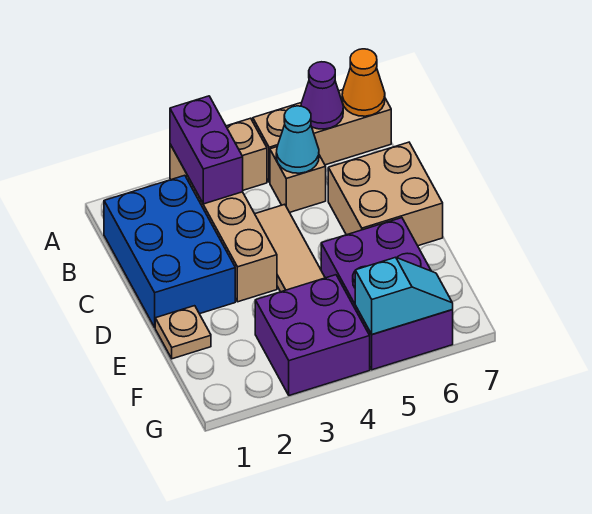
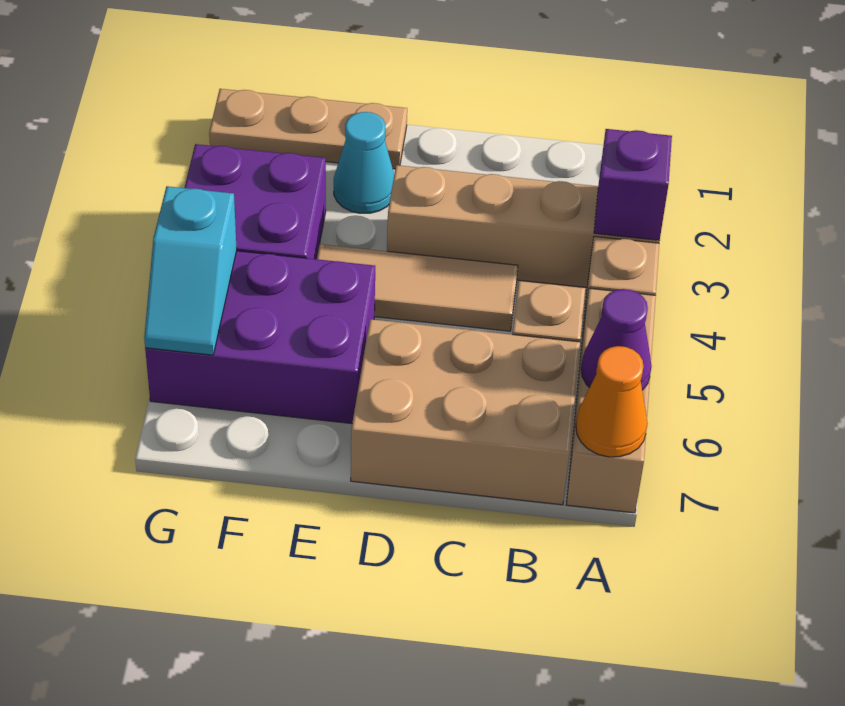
purple 1x2 brick [170,96,243,204] -> purple 1x1 brick [594,129,672,240]
blue 2x3 brick [104,175,235,327] -> none
cyan 1x1 cone [276,106,319,173] -> cyan 1x1 cone moved to [334,112,394,213]
tan 2x2 brick [328,142,443,246] -> tan 2x3 brick [351,319,580,505]
tan 1x1 plate [155,306,211,359] -> tan 1x3 plate [209,89,407,169]

